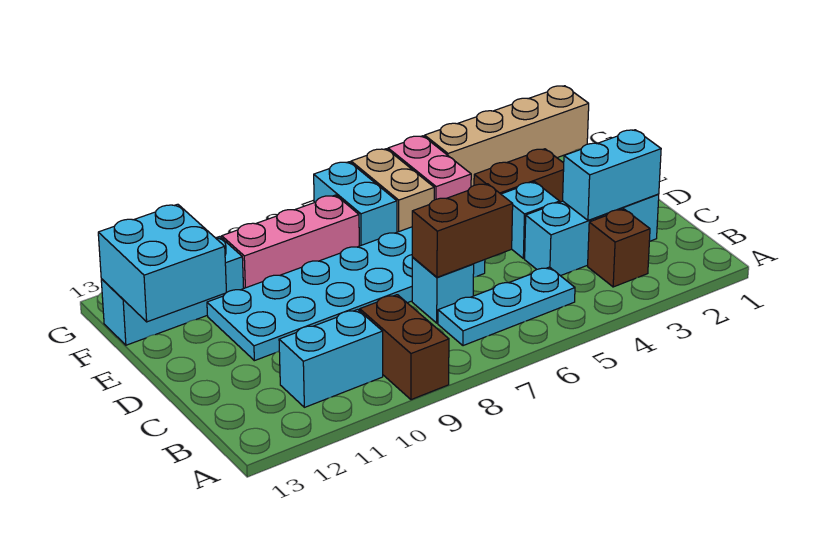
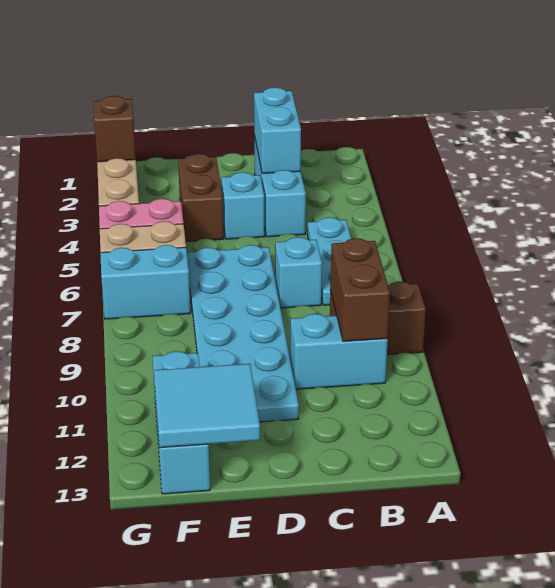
brown 1x1 brick [588,209,650,287] -> brown 1x1 brick moved to [94,96,136,162]
cyan 1x2 brick [279,310,383,407] -> cyan 1x2 brick turned to [290,314,388,389]
brown 1x2 brick [412,184,513,277] -> brown 1x2 brick moved to [330,238,390,341]
cyan 2x2 brick [98,204,227,322] -> cyan 2x2 tile [154,364,260,448]
pink 1x3 brick [222,195,359,288] -> none

